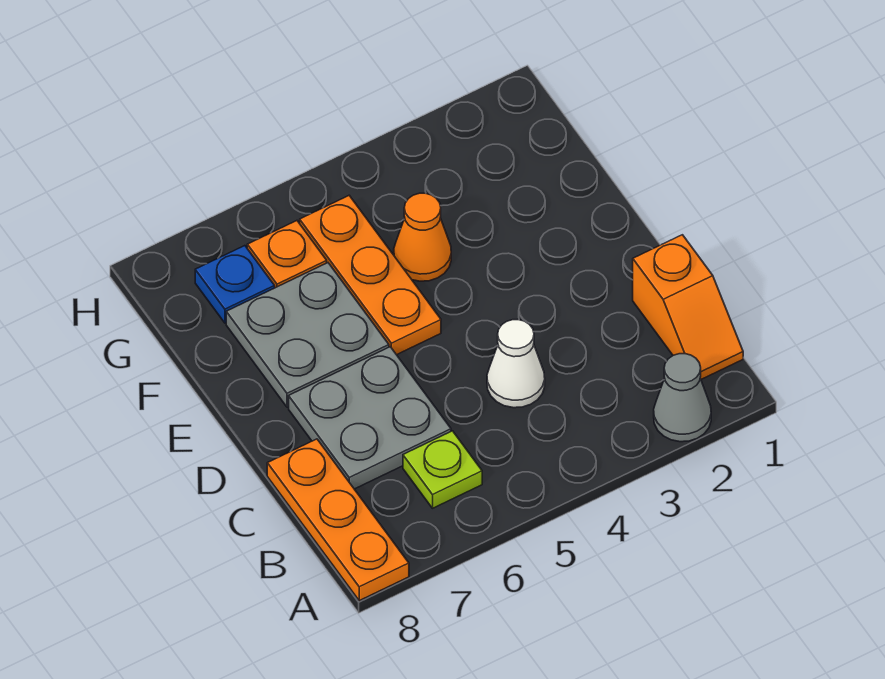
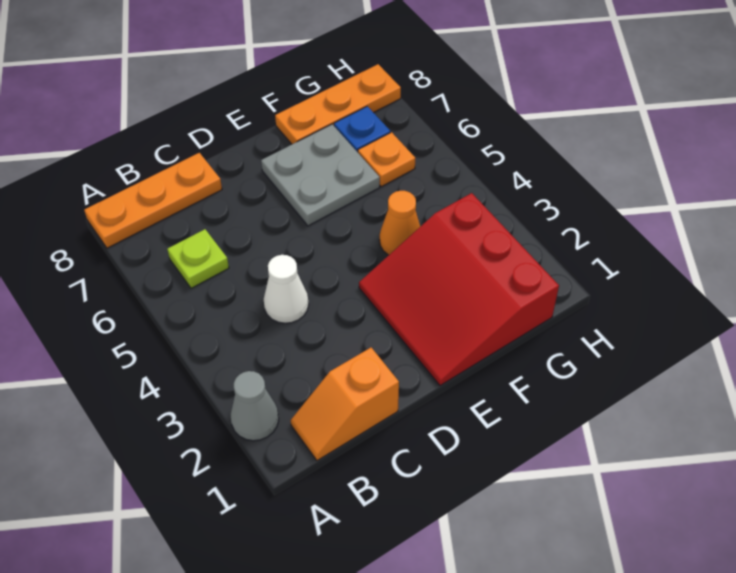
grey 2x2 plate [289,347,451,489] -> none
none -> red 3x3 slope [359,193,559,386]
orange 1x3 plate [300,196,441,355] -> orange 1x3 plate moved to [275,64,401,144]

